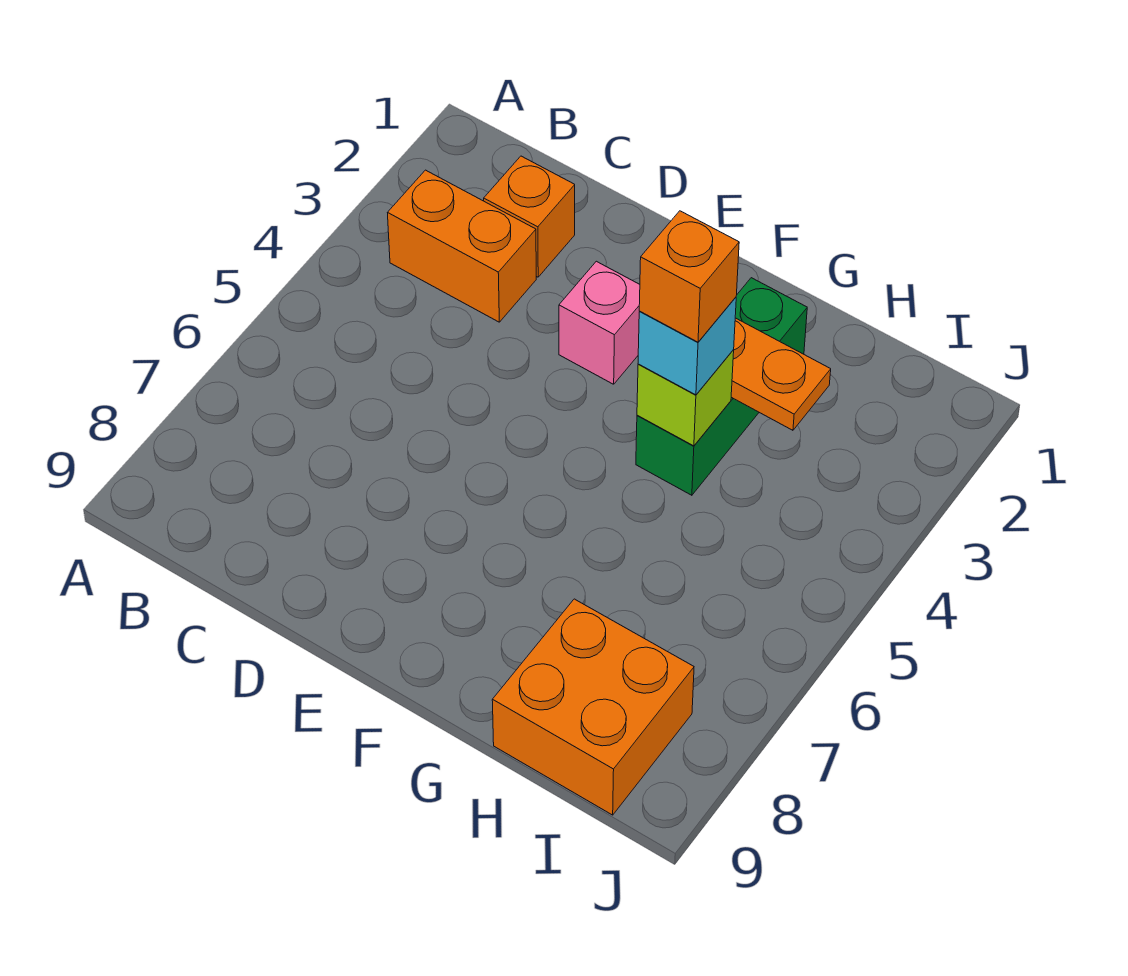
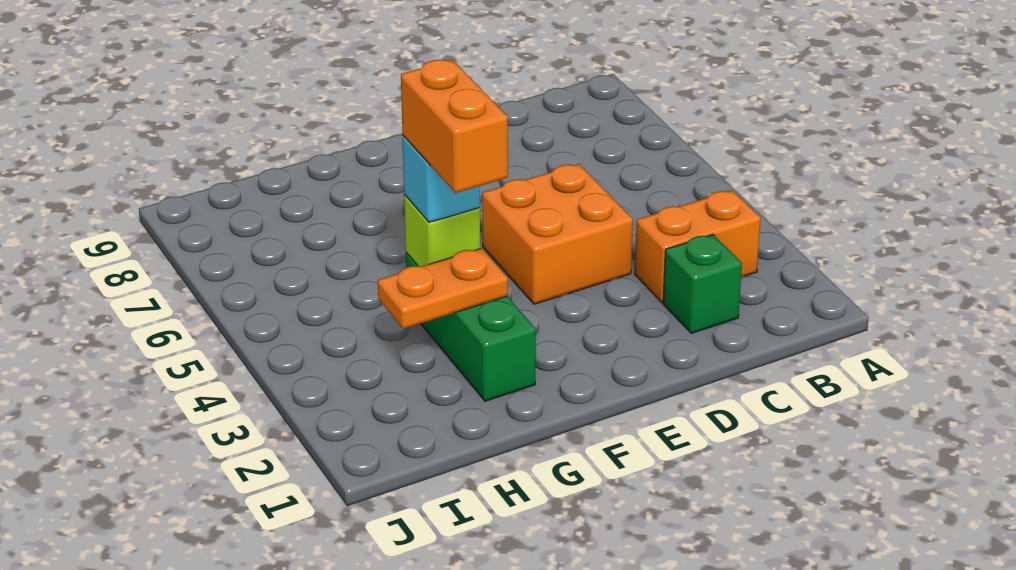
orange 1x1 brick [484,156,575,277] -> green 1x1 brick [663,234,742,333]
pink 1x1 brick [559,261,640,384] -> none
orange 1x1 brick [639,211,739,342] -> orange 1x2 brick [401,60,508,193]
orange 2x2 brick [492,599,694,815] -> orange 2x2 brick moved to [482,164,633,304]

